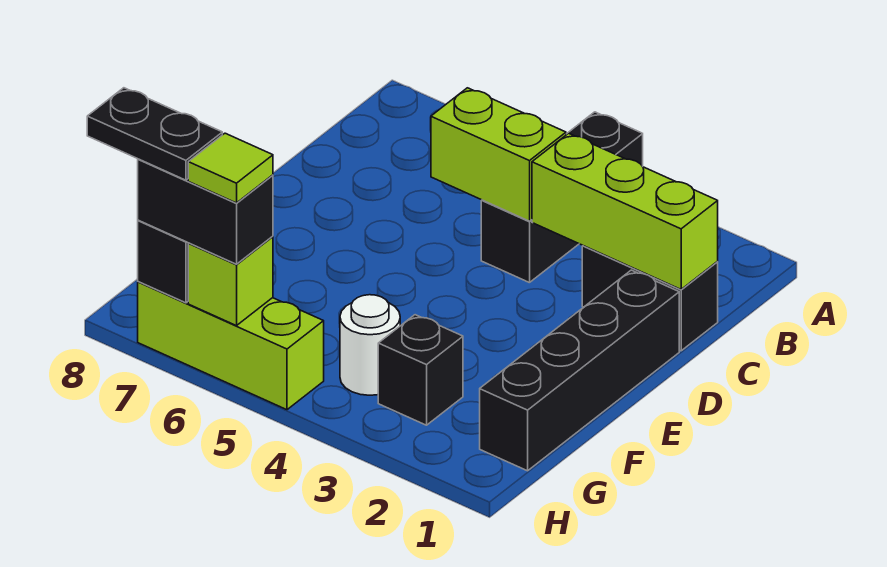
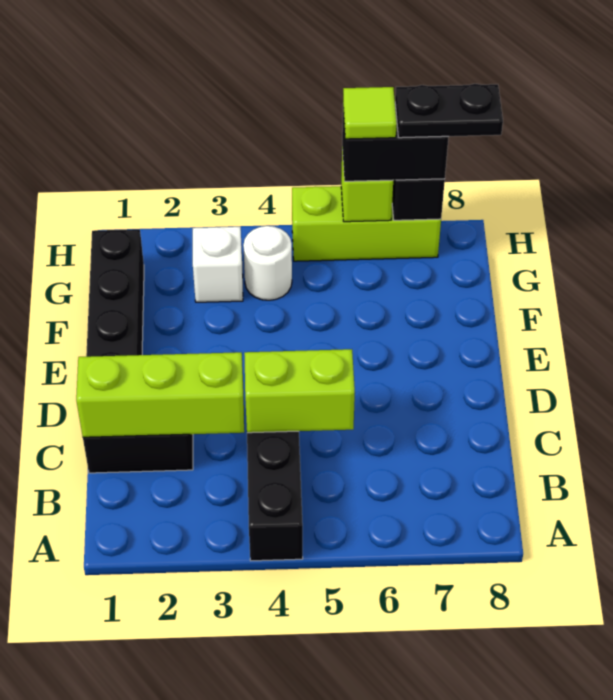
black 1x1 brick [378,315,463,425] -> white 1x1 brick [193,227,243,302]

